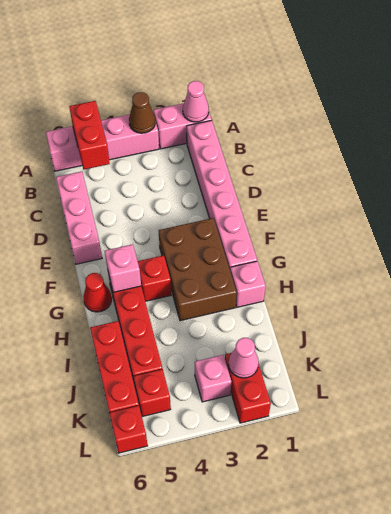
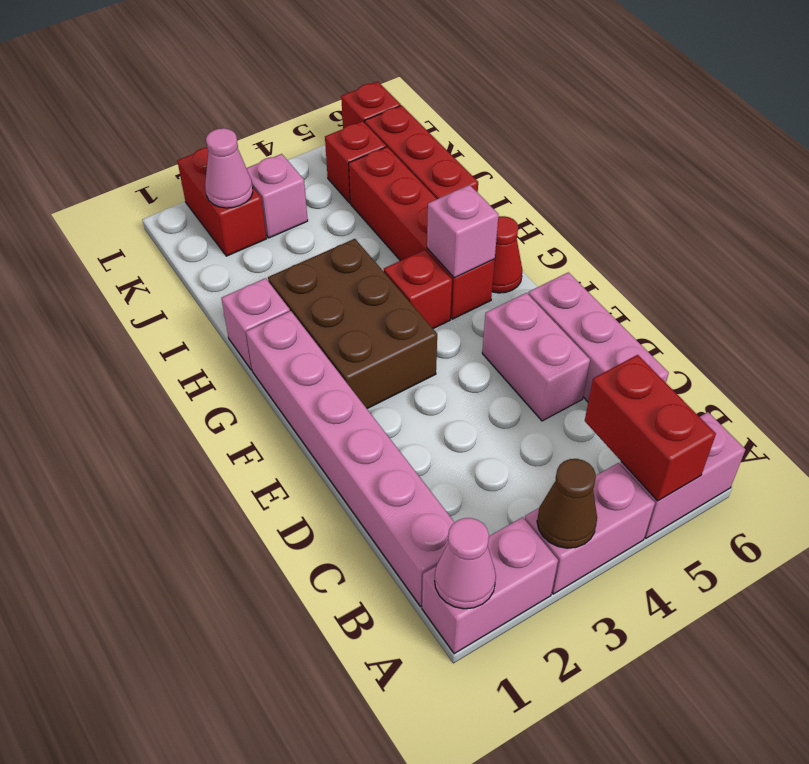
none -> pink 1x2 brick [482,293,590,421]

